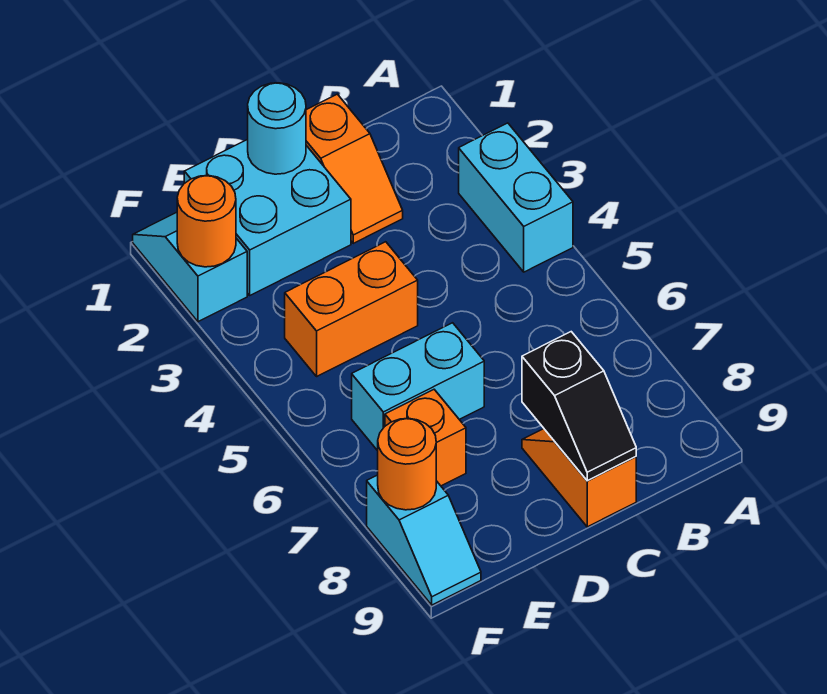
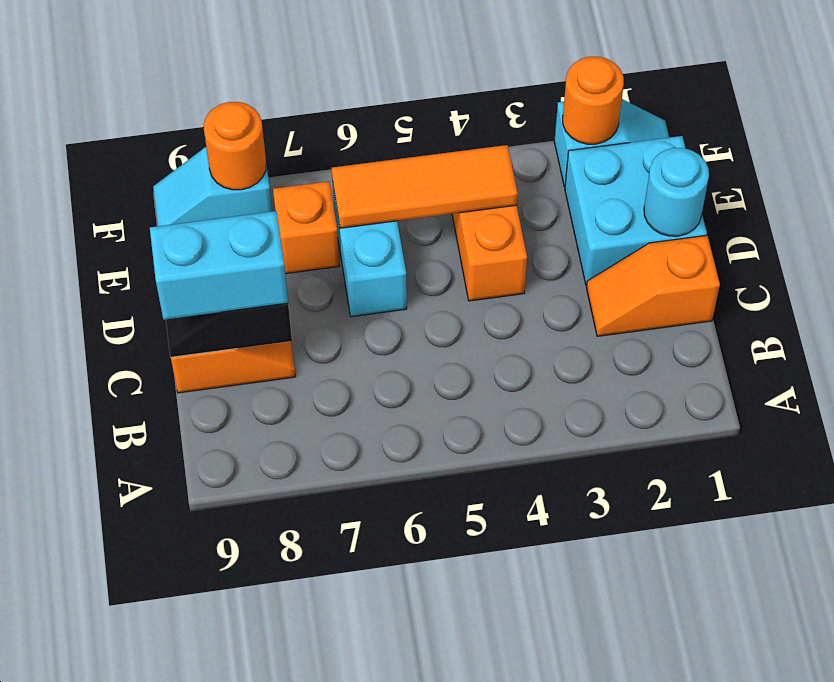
cyan 1x2 brick [459,123,573,272] -> cyan 1x2 brick moved to [150,211,288,320]
none -> orange 1x3 tile [332,145,518,228]

